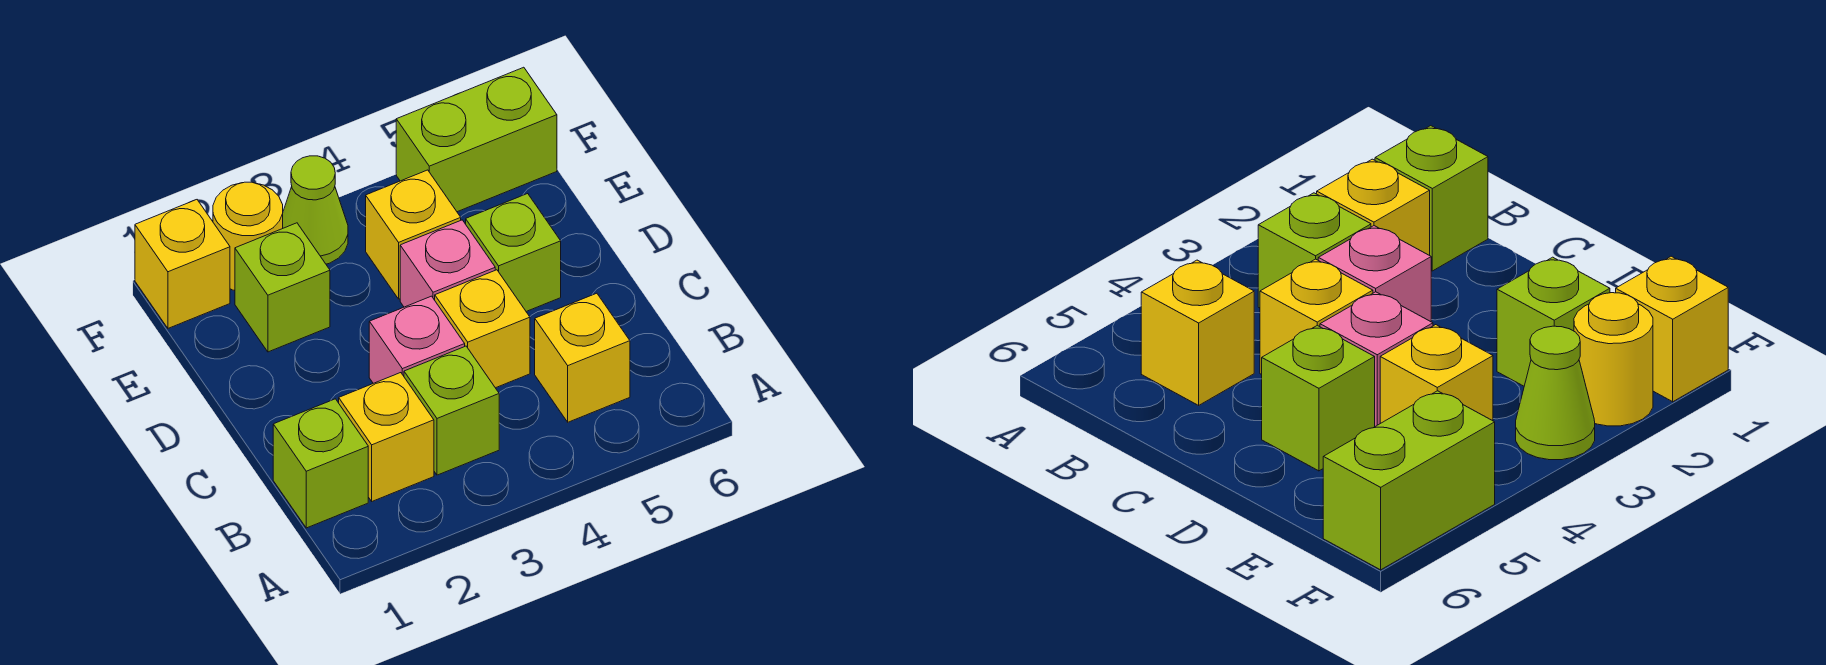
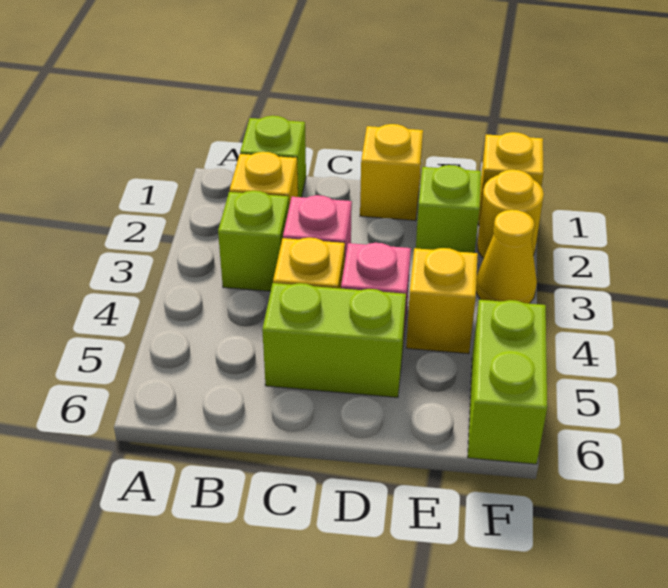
yellow 1x1 brick [535,293,630,422] -> yellow 1x1 brick moved to [360,124,423,221]
lime 1x1 brick [466,194,561,312] -> lime 1x2 brick [262,283,406,398]
lime 1x1 cone [283,156,348,264] -> yellow 1x1 cone [476,210,537,304]

